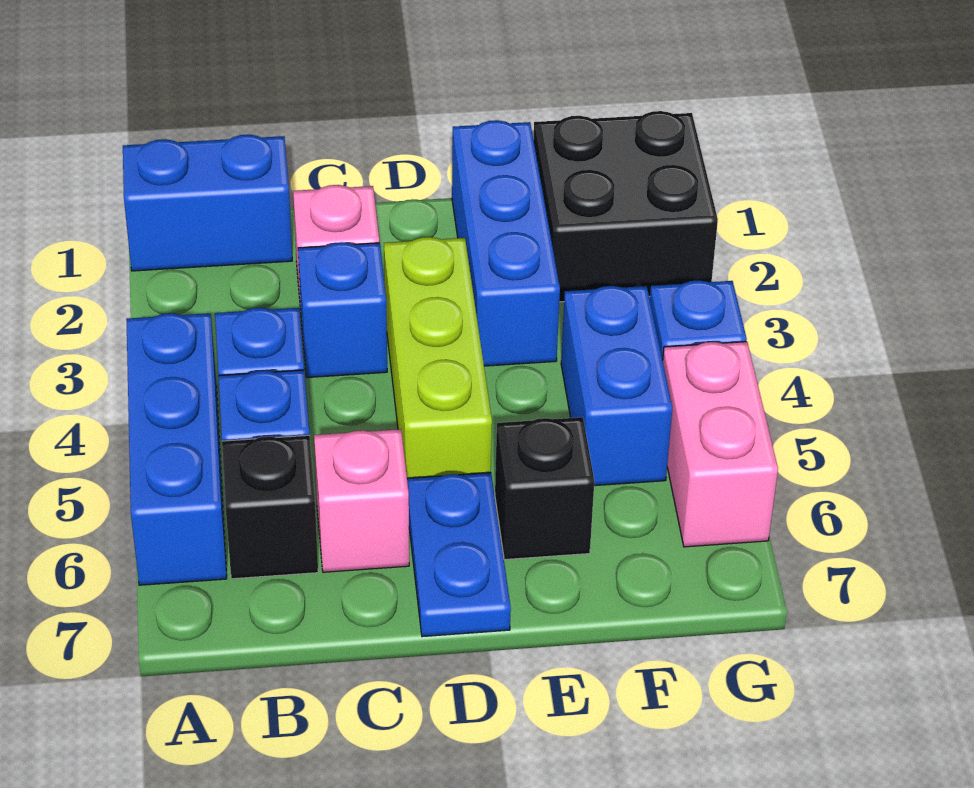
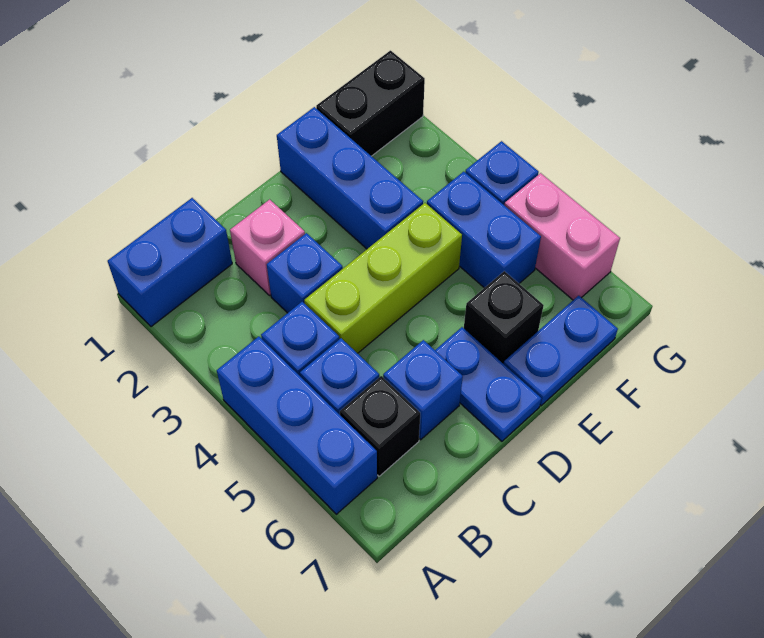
pink 1x1 brick [314,429,409,572] -> blue 1x1 brick [383,340,463,440]
lime 1x3 brick [384,237,492,478] -> lime 1x3 brick turned to [304,203,462,353]
none -> blue 1x2 plate [504,296,618,406]
black 2x2 brick [533,111,718,302] -> black 1x2 brick [316,51,425,156]

